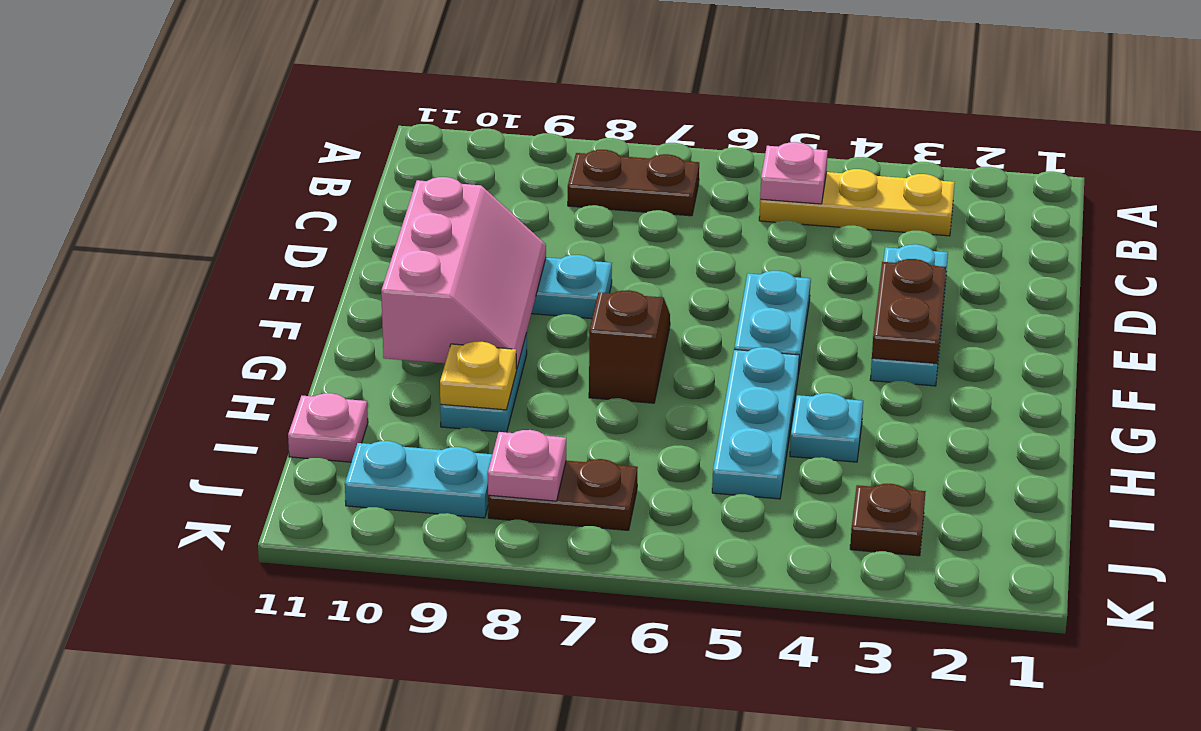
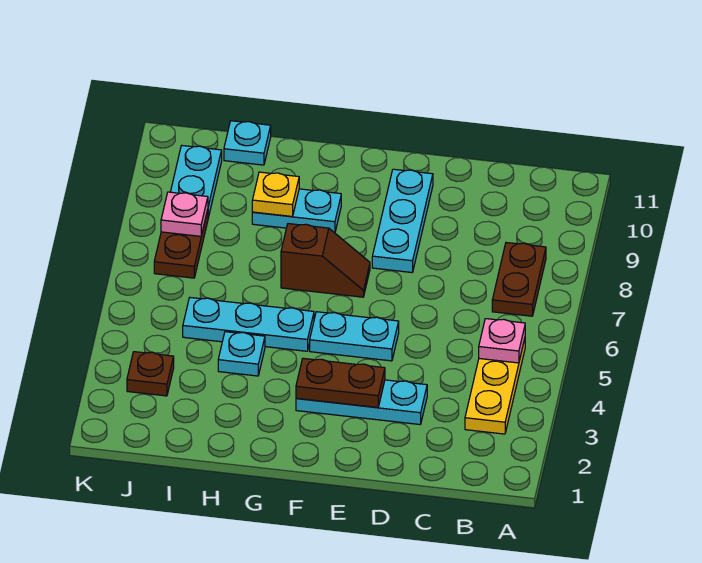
pink 2x3 slope [381,177,546,369] -> none
pink 1x1 plate [288,393,368,462] -> cyan 1x1 plate [224,121,271,165]

